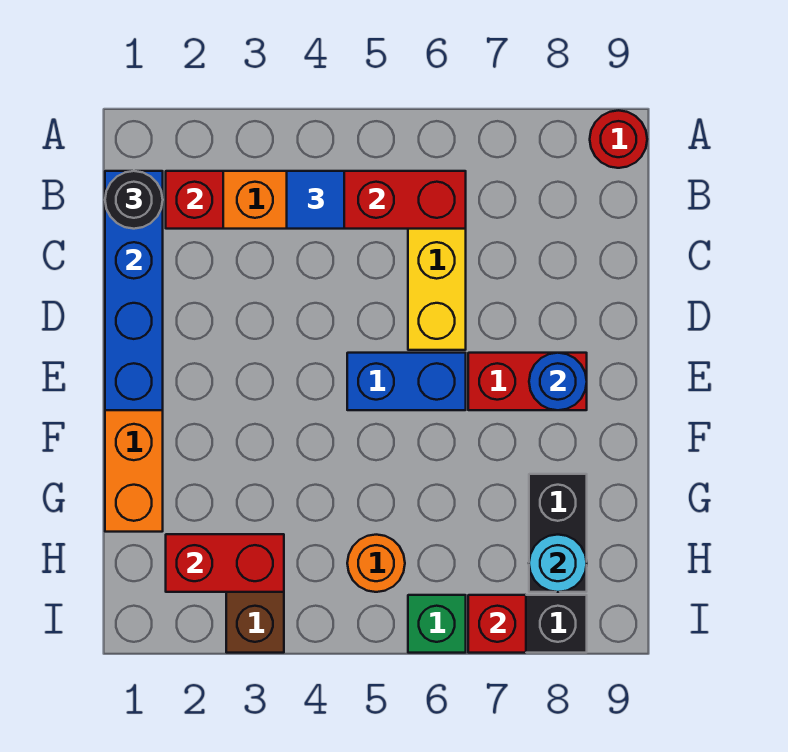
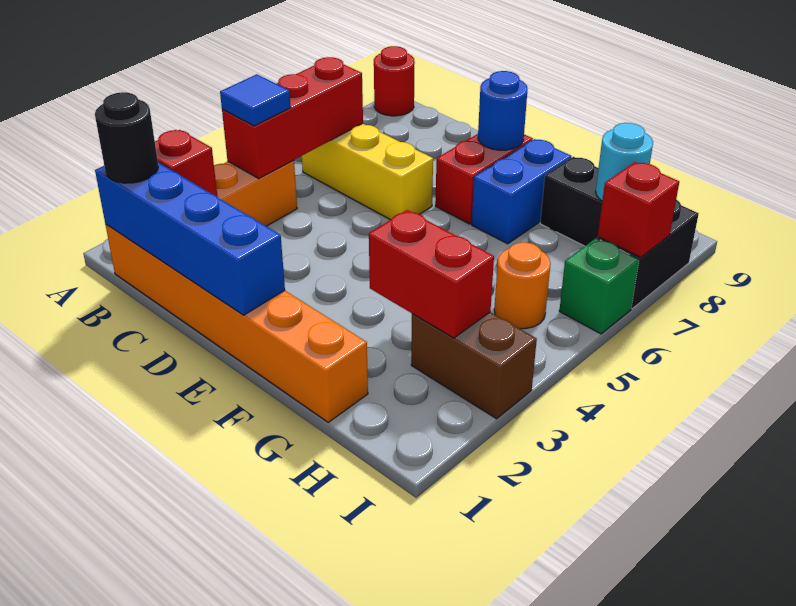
blue 1x2 brick [347,353,466,410] -> blue 1x2 brick moved to [472,139,571,244]
red 1x2 brick [166,534,284,592] -> red 1x2 brick turned to [369,210,494,338]

